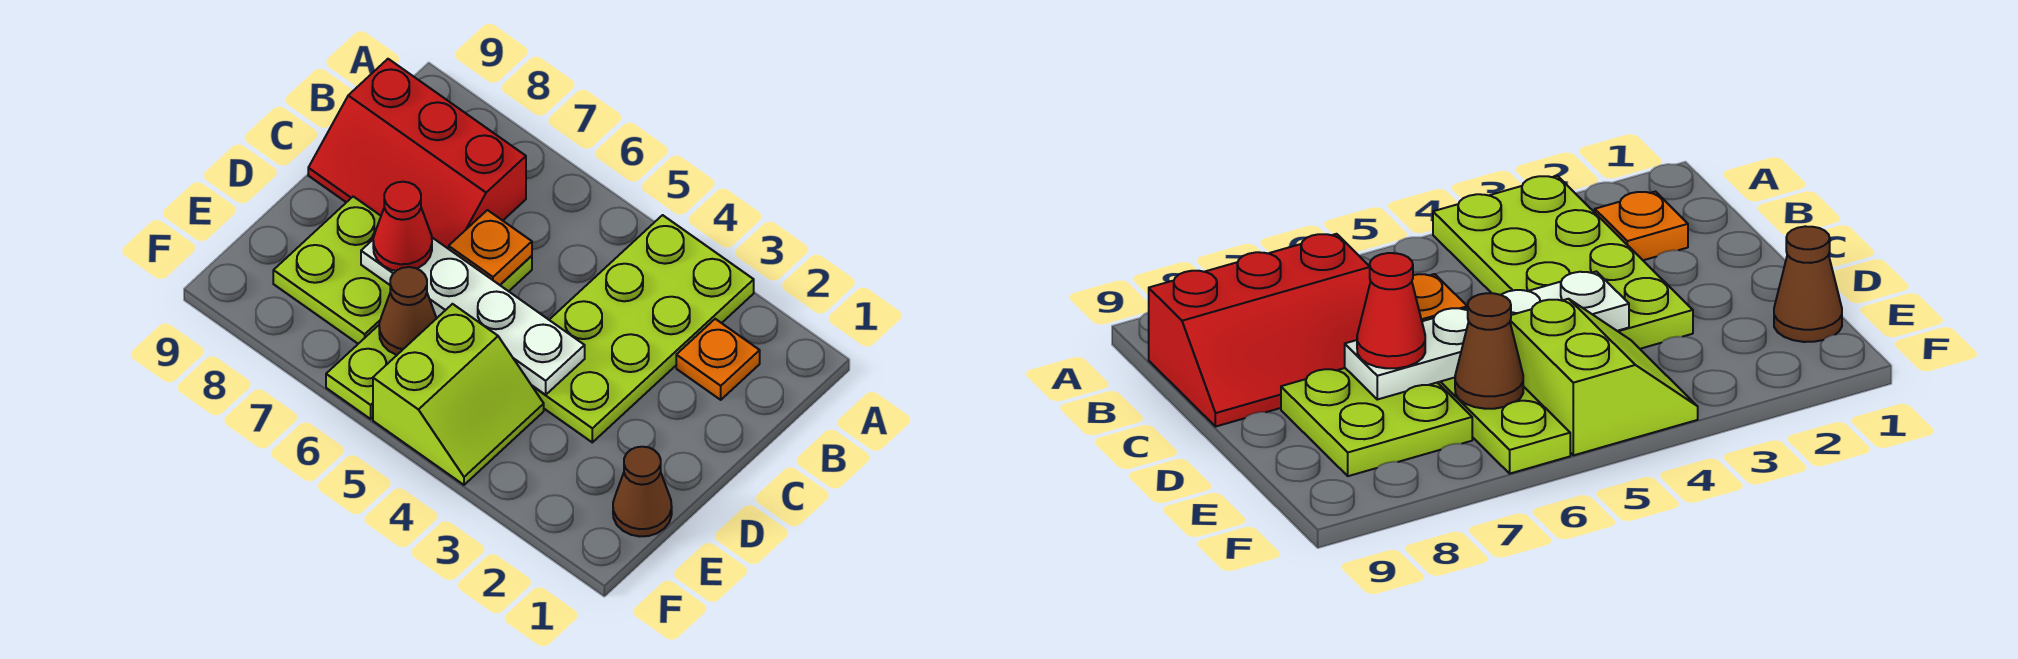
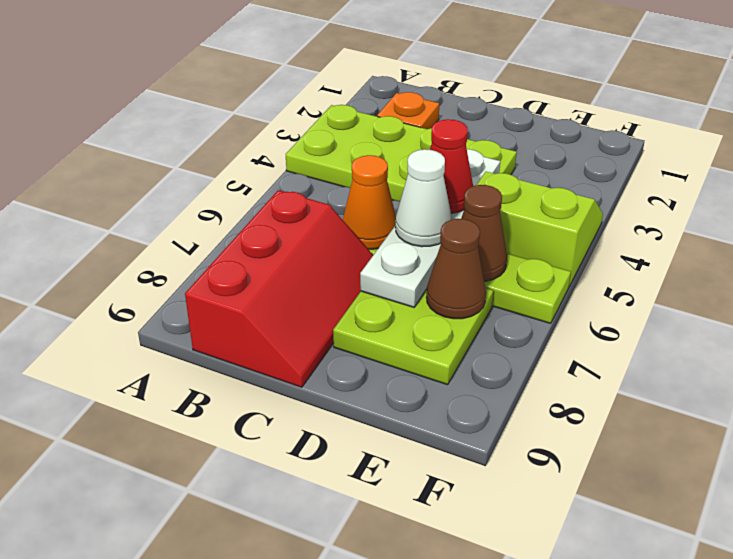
orange 1x1 plate [449,210,532,285] -> orange 1x1 cone [343,155,396,249]
none -> white 1x1 cone [395,149,452,247]
red 1x1 cone [373,182,432,271] -> red 1x1 cone moved to [430,119,473,213]
brown 1x1 cone [613,447,672,536] -> brown 1x1 cone moved to [426,219,486,319]

